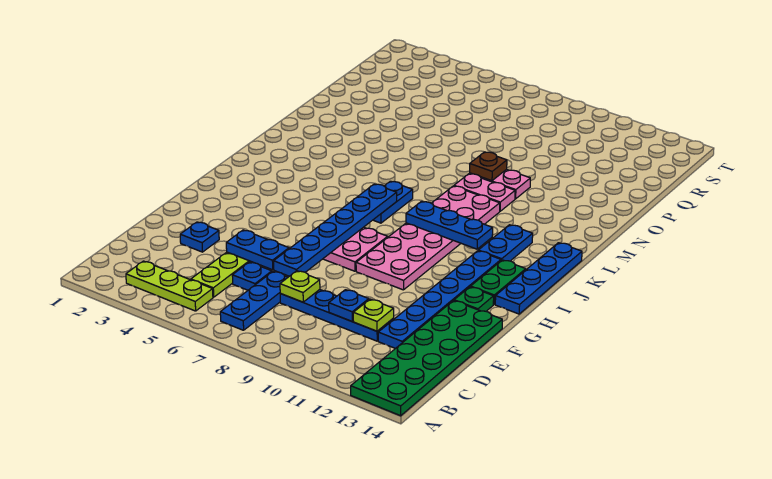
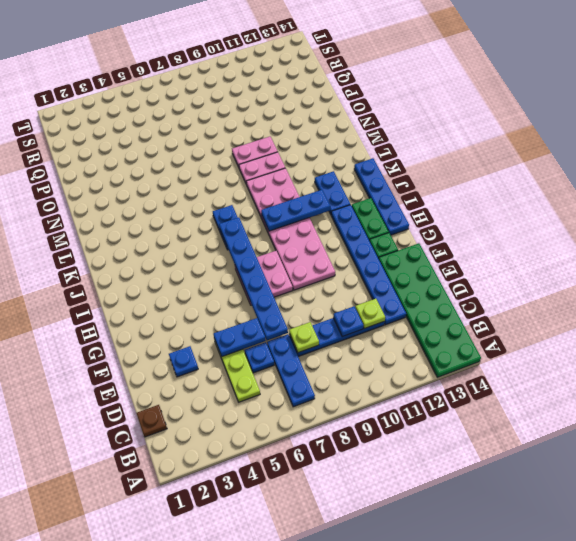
lime 1x3 plate [126,261,213,311] -> none
brown 1x1 plate [470,152,507,181] -> brown 1x1 plate moved to [136,405,167,437]

